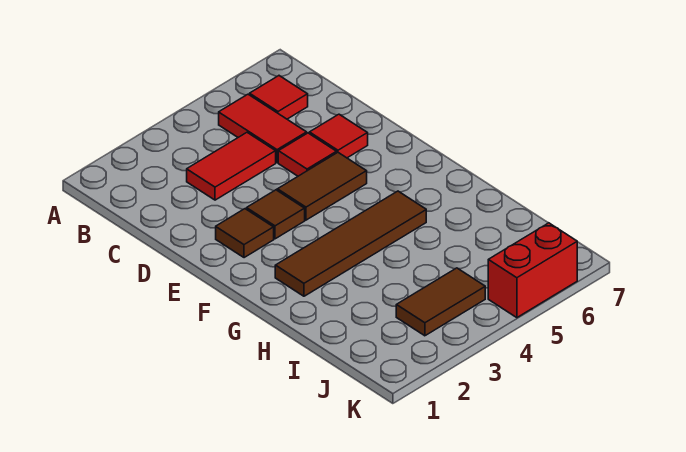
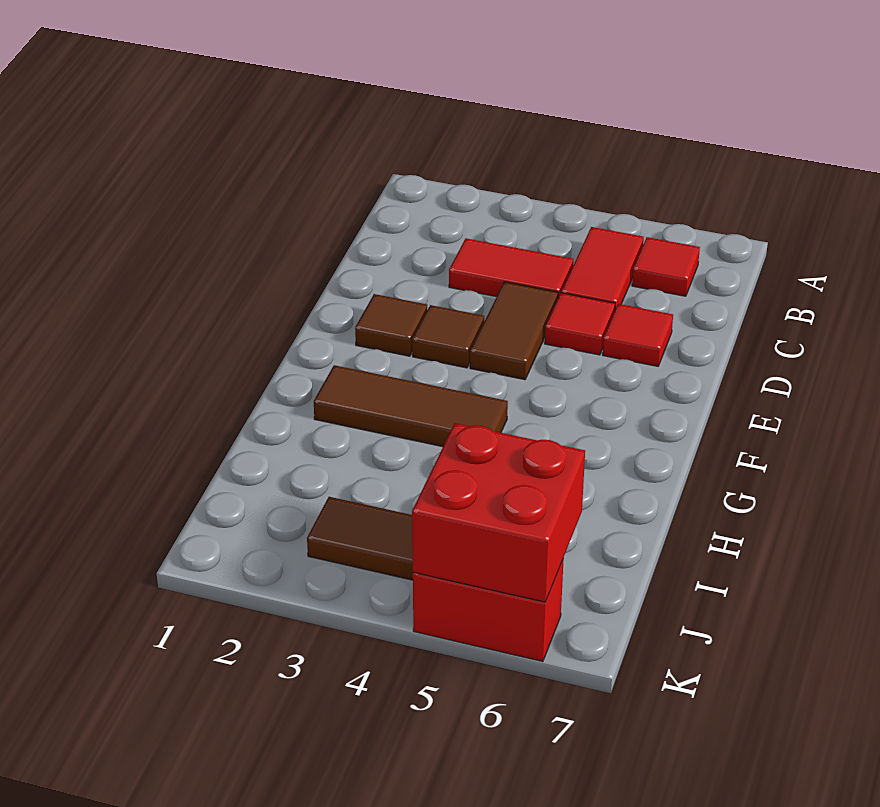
brown 1x2 tile [277,153,367,220] -> brown 1x2 tile turned to [470,282,558,380]
brown 1x4 tile [275,191,426,296] -> brown 1x3 tile [314,365,508,447]
none -> red 2x2 brick [412,423,585,602]

